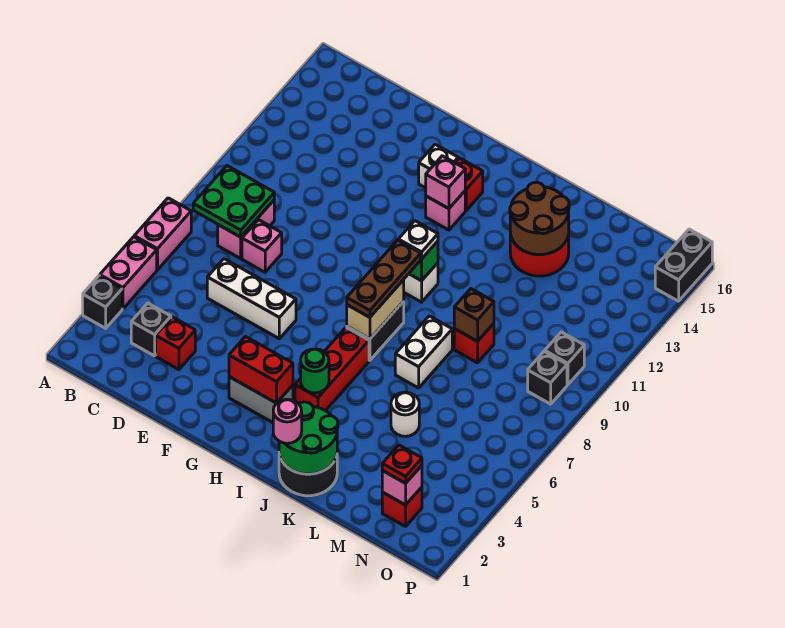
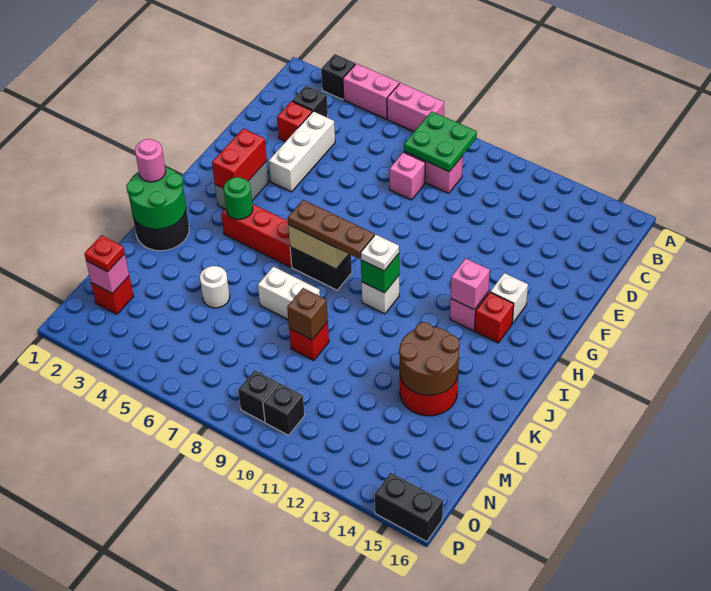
white 1x3 brick [207,259,296,339] -> white 1x3 brick moved to [269,111,335,192]

